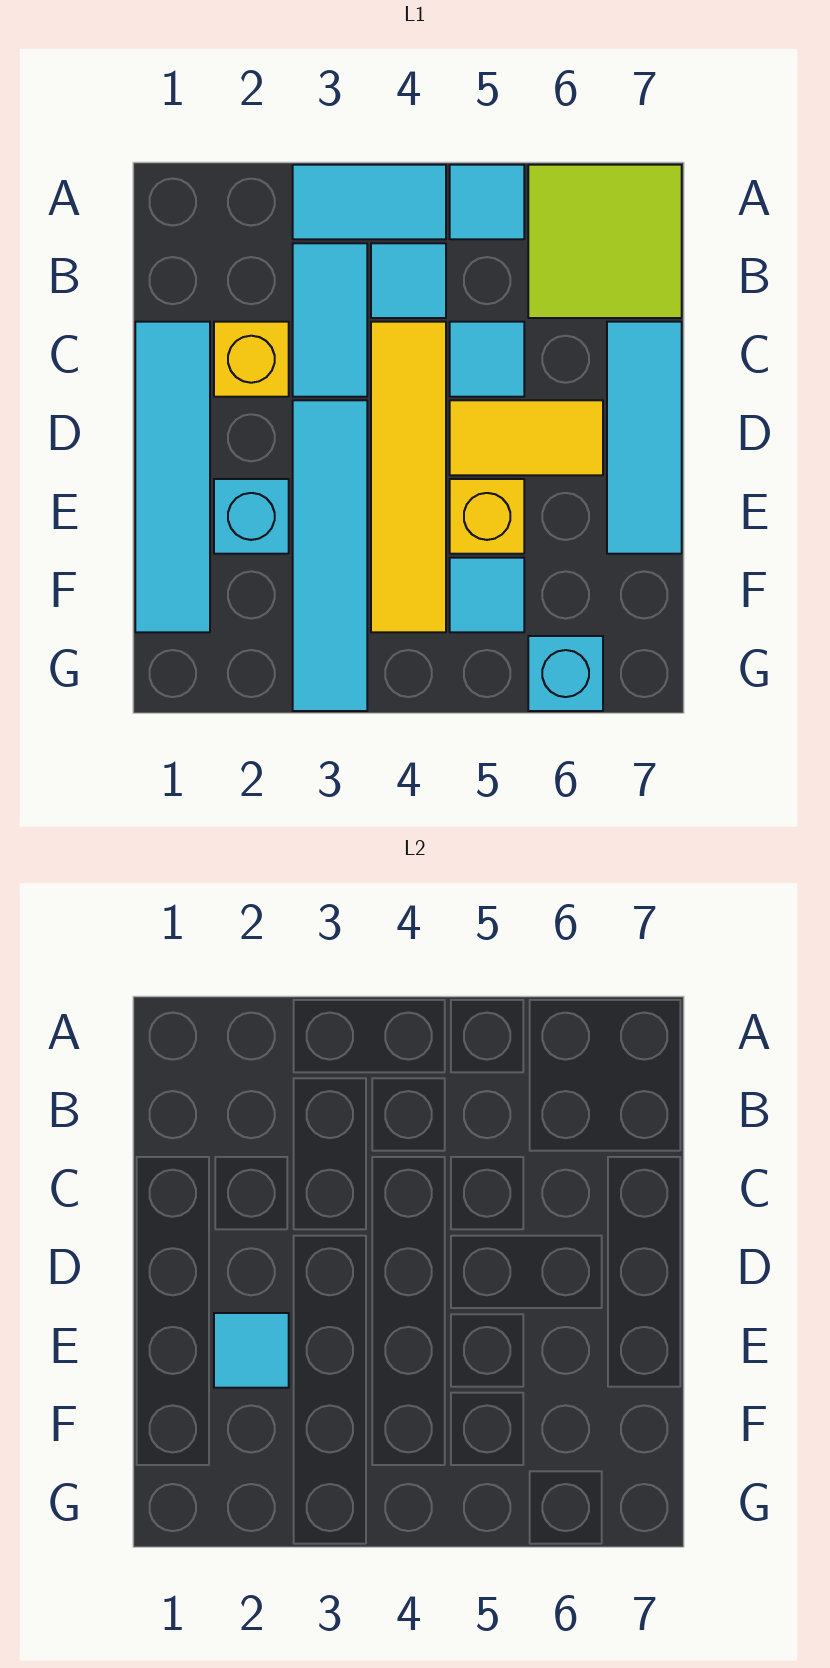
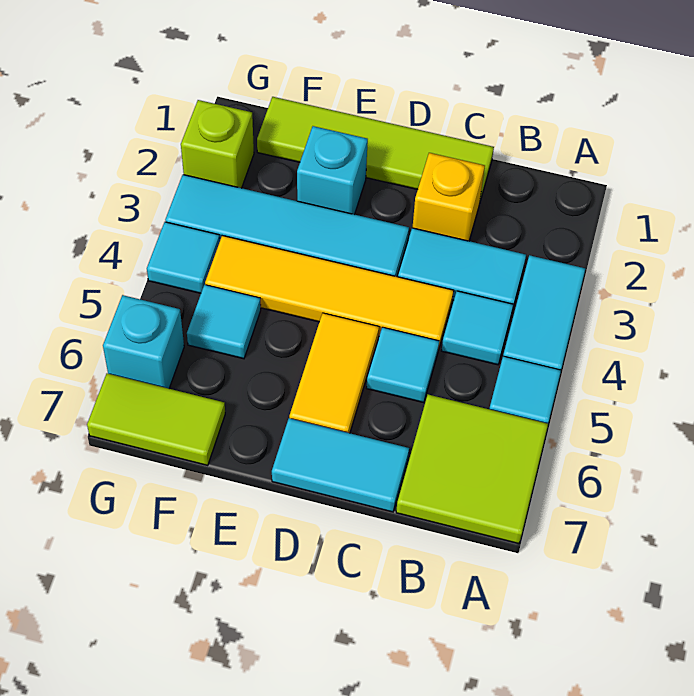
cyan 1x4 tile [135,322,210,632] -> lime 1x4 tile [257,97,494,201]
cyan 1x3 tile [607,322,682,554] -> cyan 1x2 tile [272,418,409,512]
cyan 1x1 tile [214,1313,289,1388] -> cyan 1x1 tile moved to [147,222,220,293]
yellow 1x1 brick [450,479,524,554] -> none
none -> lime 1x2 tile [87,373,225,465]
none -> lime 1x1 brick [181,100,254,188]

